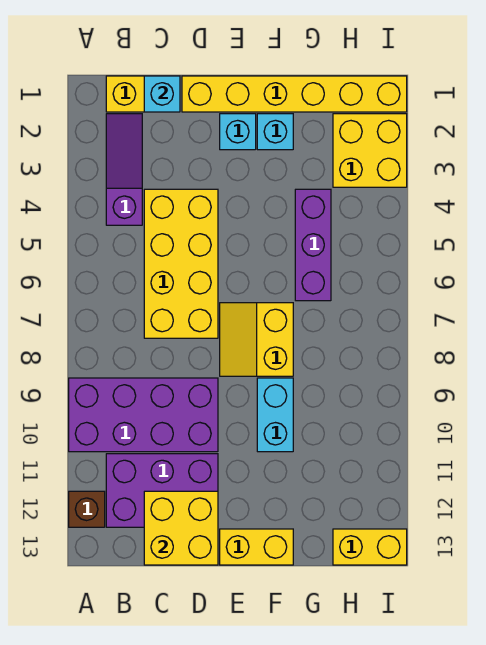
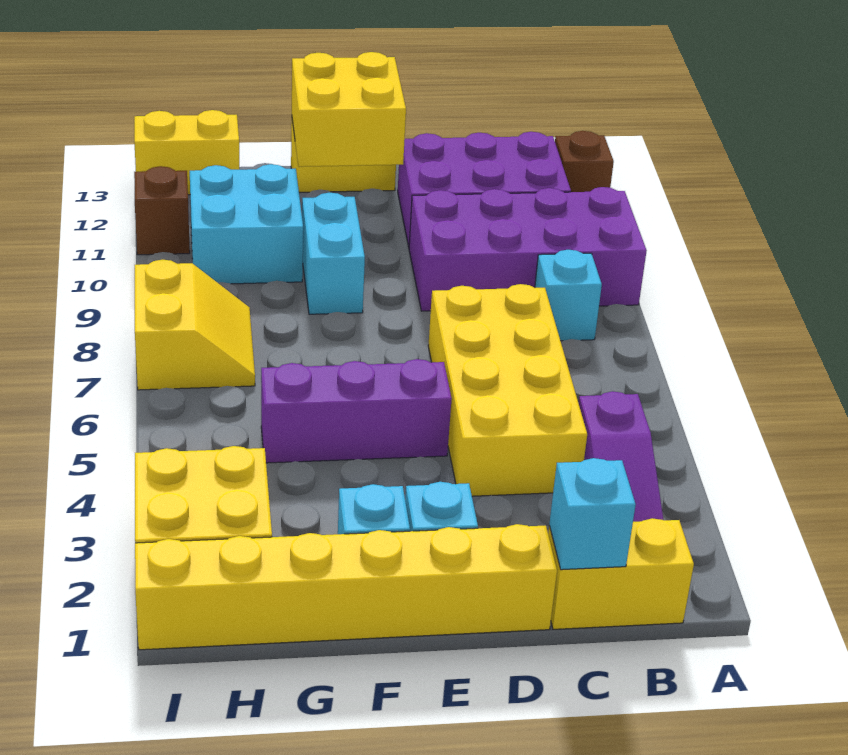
none -> cyan 1x1 brick [535,250,602,341]
yellow 2x2 brick [144,491,218,565] -> yellow 2x2 brick moved to [292,52,406,167]
yellow 2x2 slope [220,303,293,376] -> yellow 2x2 slope moved to [135,260,255,390]
purple 1x3 brick [295,189,331,301] -> purple 1x3 brick turned to [261,359,452,463]
none -> cyan 2x2 brick [190,164,303,284]
none -> brown 1x1 brick [134,166,190,255]

